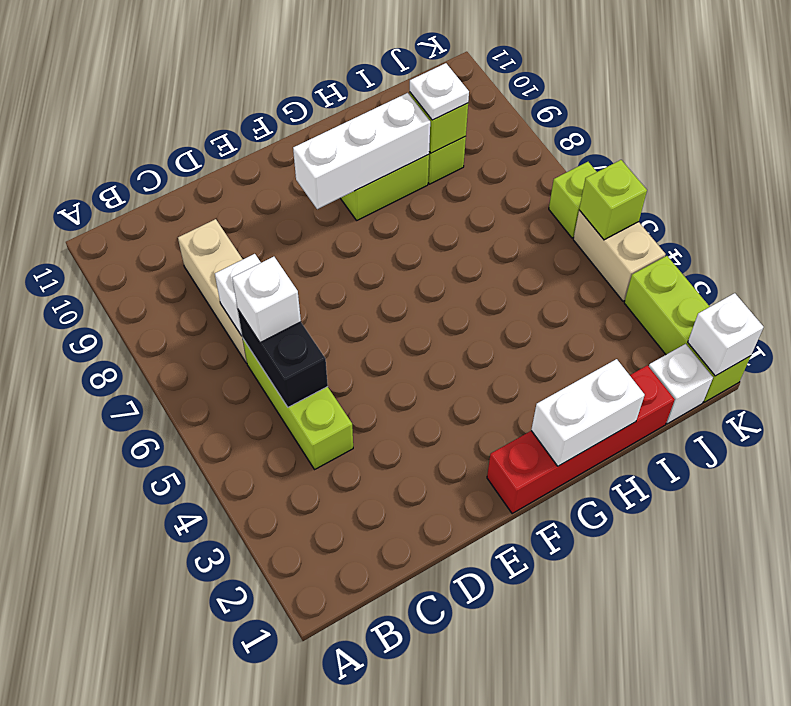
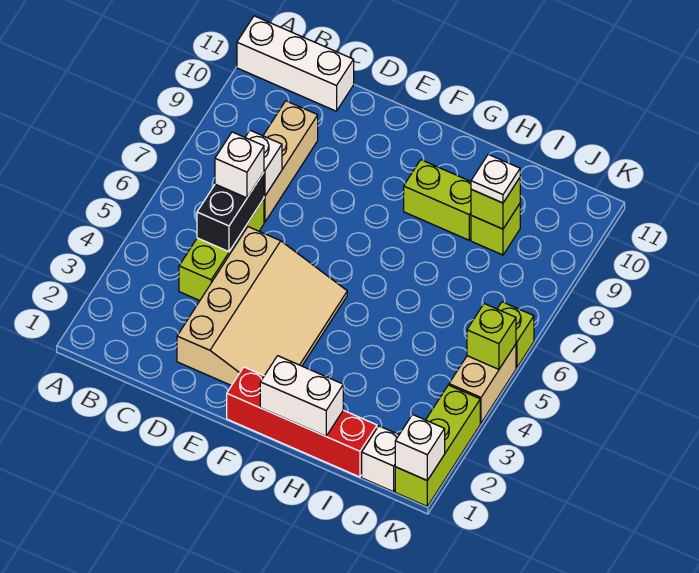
none -> tan 3x4 slope [177,227,347,386]
white 1x3 brick [293,93,430,209] -> white 1x3 brick moved to [237,16,354,111]

